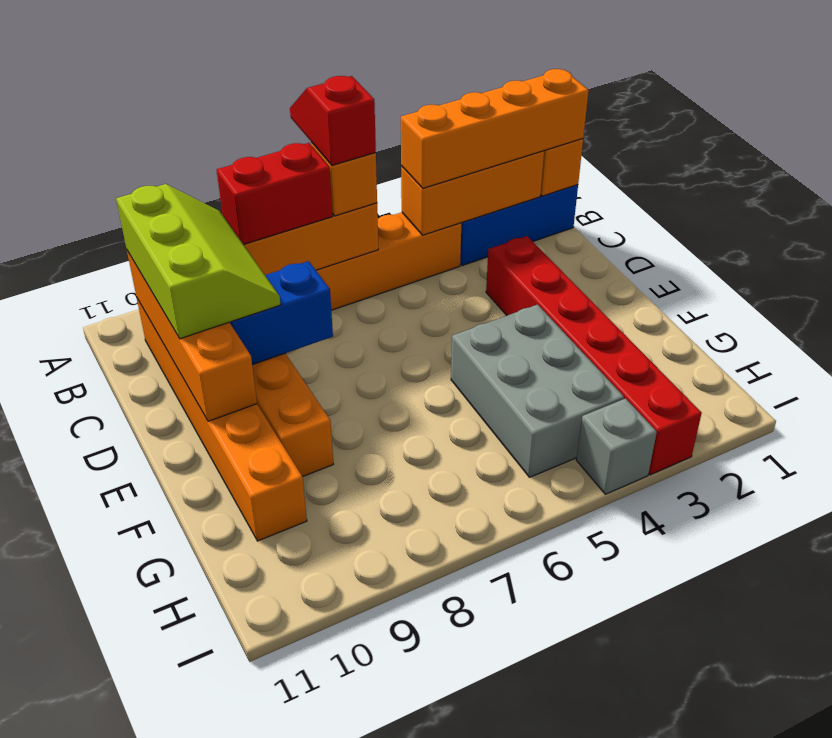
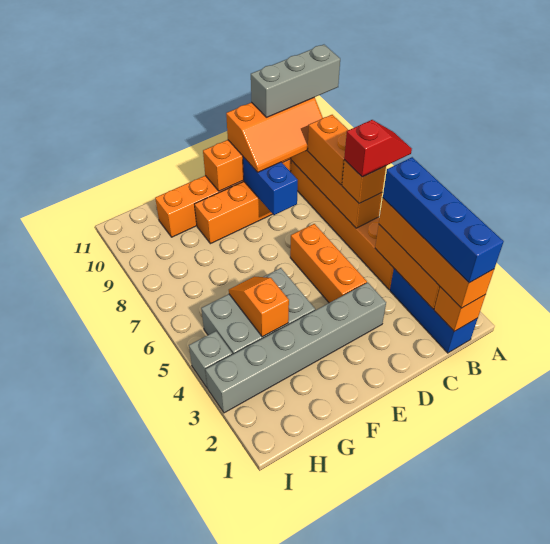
none -> grey 1x3 brick [251,45,340,117]
none -> blue 1x4 brick [383,157,504,283]
red 1x2 brick [217,143,332,245] -> orange 1x2 brick [308,115,348,185]
lime 2x3 slope [116,184,281,339] -> orange 2x3 slope [226,97,323,172]
red 1x6 brick [486,236,702,475] -> grey 1x6 brick [205,282,386,413]
none -> orange 1x3 brick [290,224,367,303]
none -> orange 1x2 slope [229,277,289,337]

